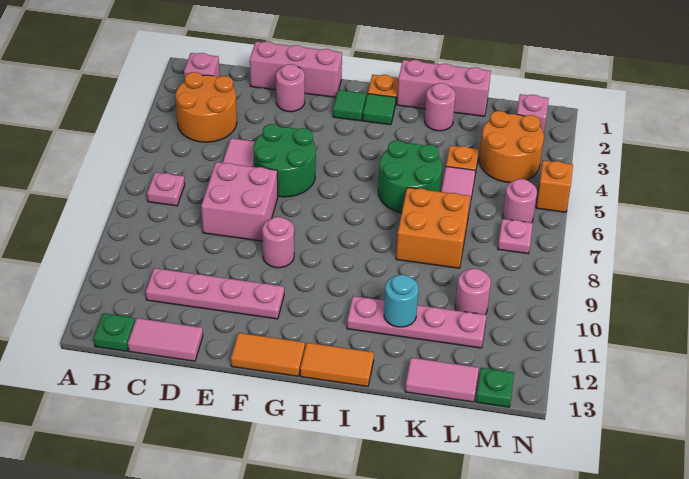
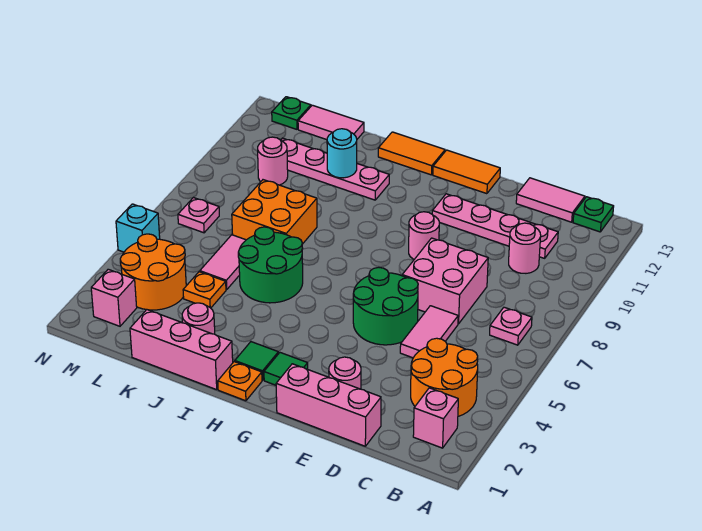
pink 1x1 round brick [503,179,537,223] -> pink 1x1 round brick moved to [509,223,541,273]
orange 1x1 brick [536,160,573,212] -> cyan 1x1 brick [116,204,160,252]

